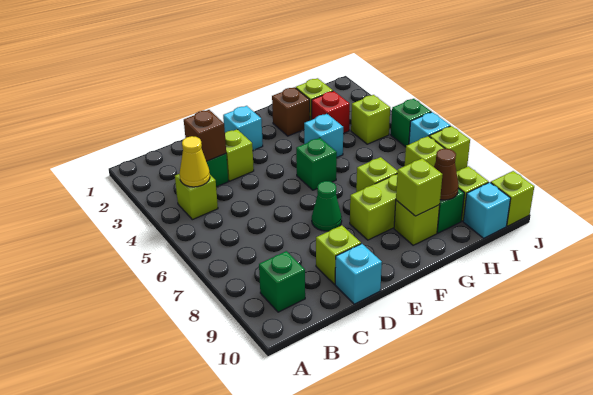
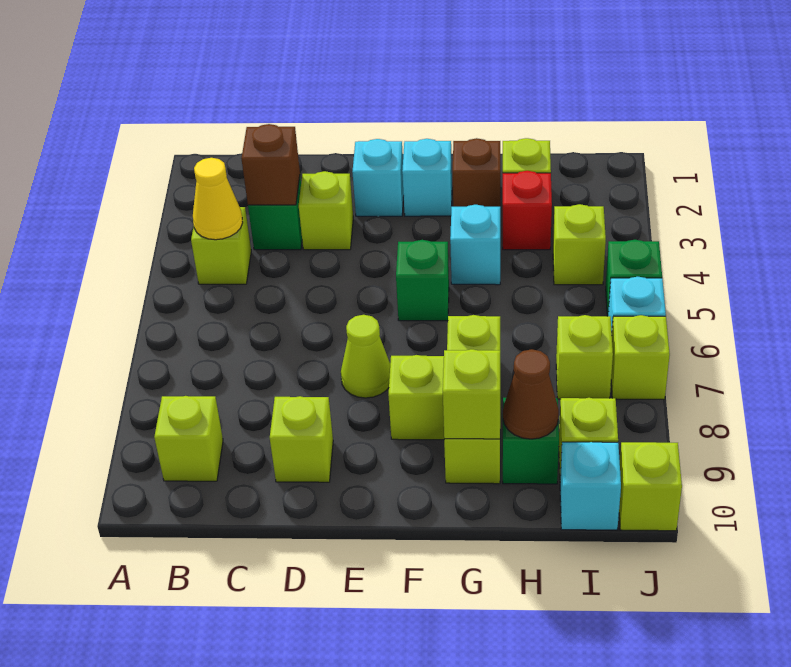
green 1x1 brick [259,251,305,312] -> lime 1x1 brick [154,396,223,481]
cyan 1x1 brick [335,244,382,304] -> cyan 1x1 brick moved to [402,139,452,216]
green 1x1 cone [312,181,342,231] -> lime 1x1 cone [341,315,390,398]

